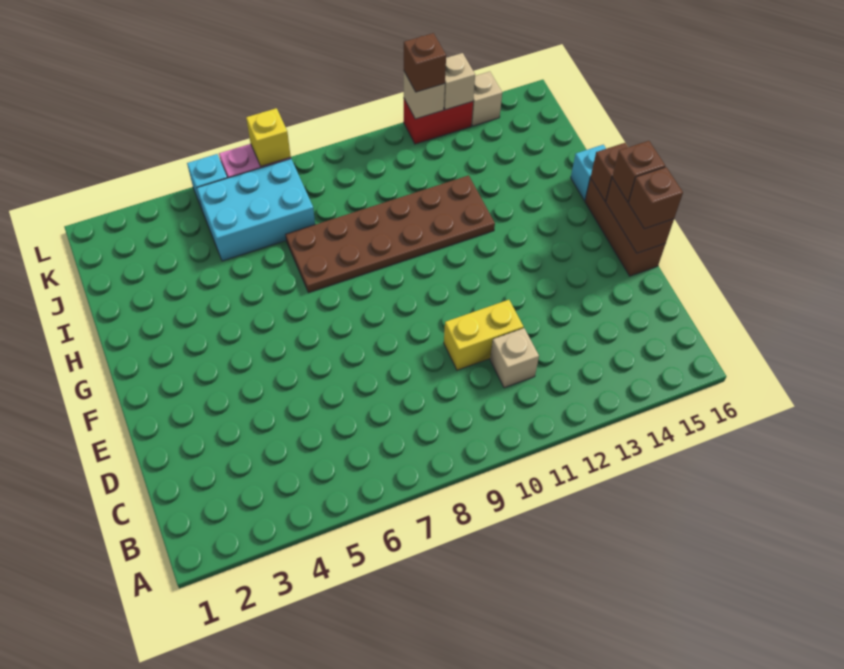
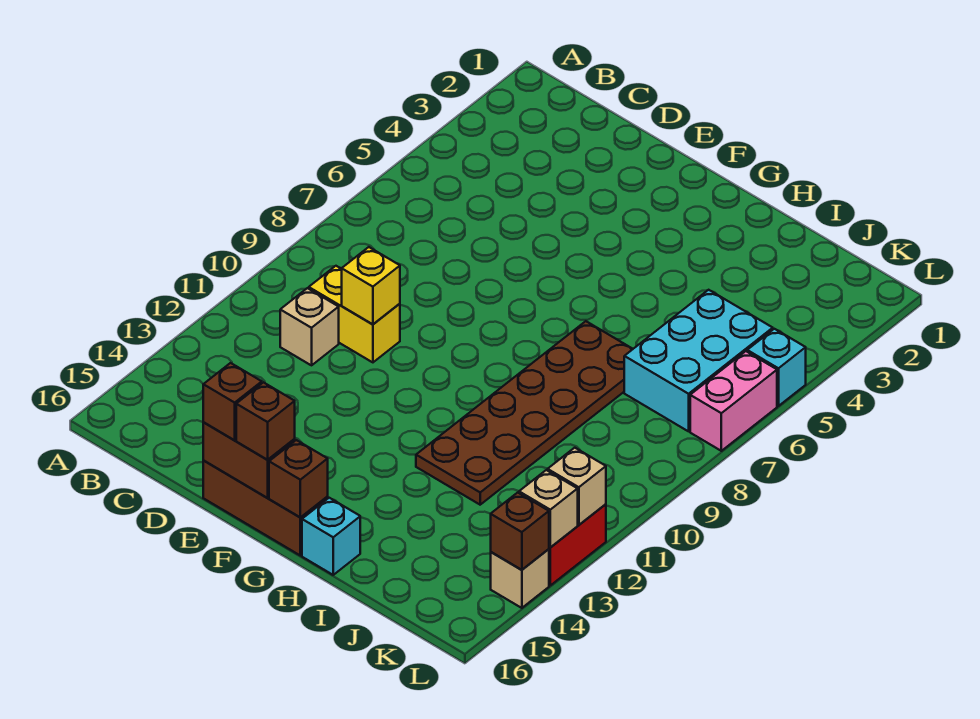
yellow 1x2 brick [444,300,523,370] -> yellow 1x2 brick turned to [309,266,400,362]
yellow 1x1 brick [246,108,291,166] -> yellow 1x1 brick moved to [342,247,400,324]
brown 1x1 brick [404,33,446,92] -> brown 1x1 brick moved to [491,493,549,570]

